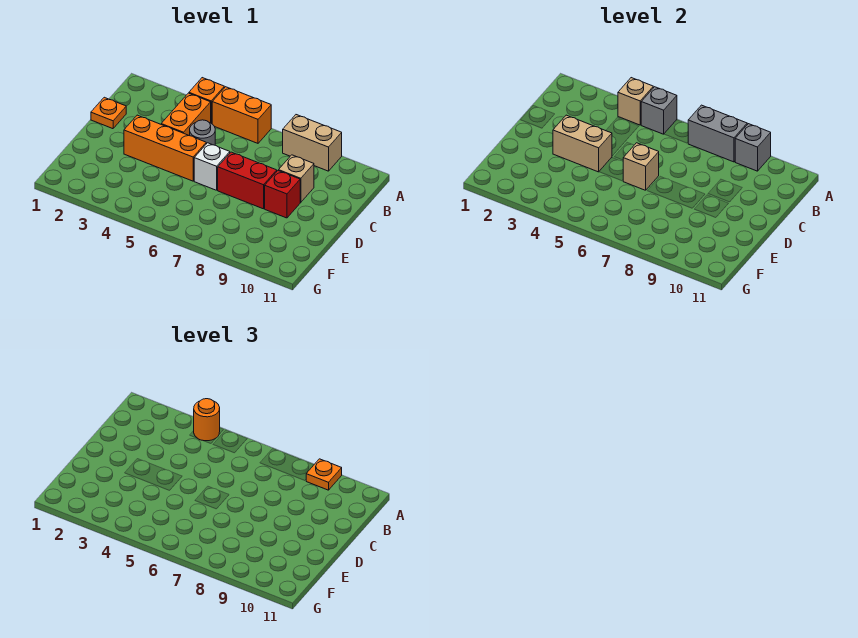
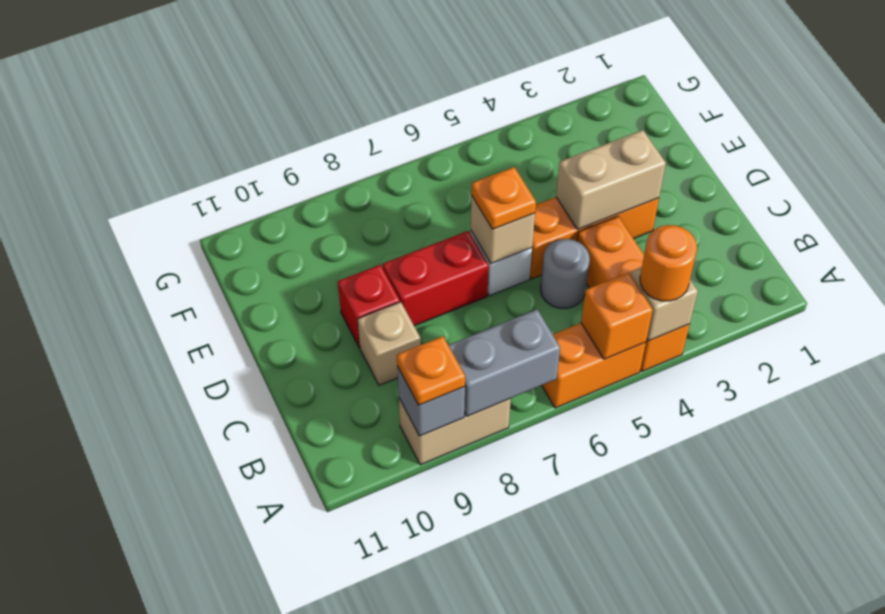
grey 1x1 brick [641,87,677,134] -> orange 1x1 brick [581,272,653,359]
orange 1x1 plate [91,97,126,129] -> orange 1x1 plate moved to [472,167,536,229]

